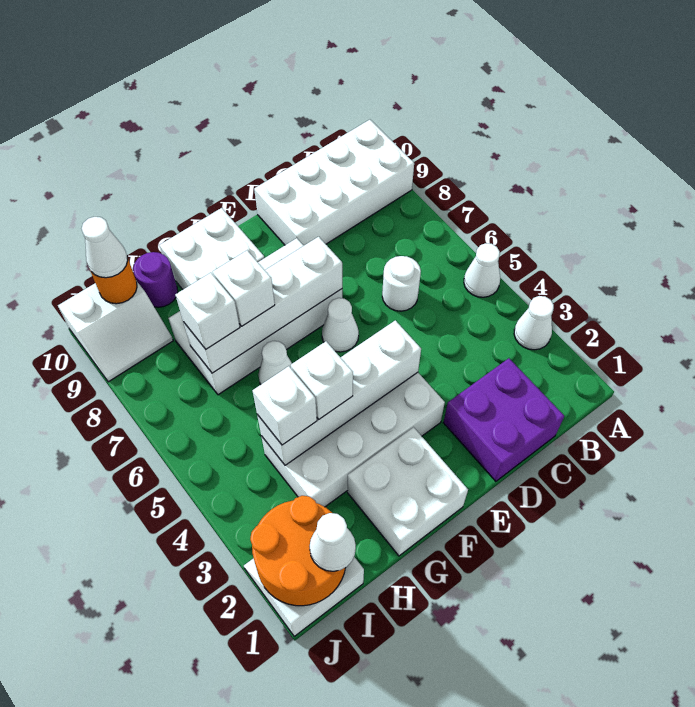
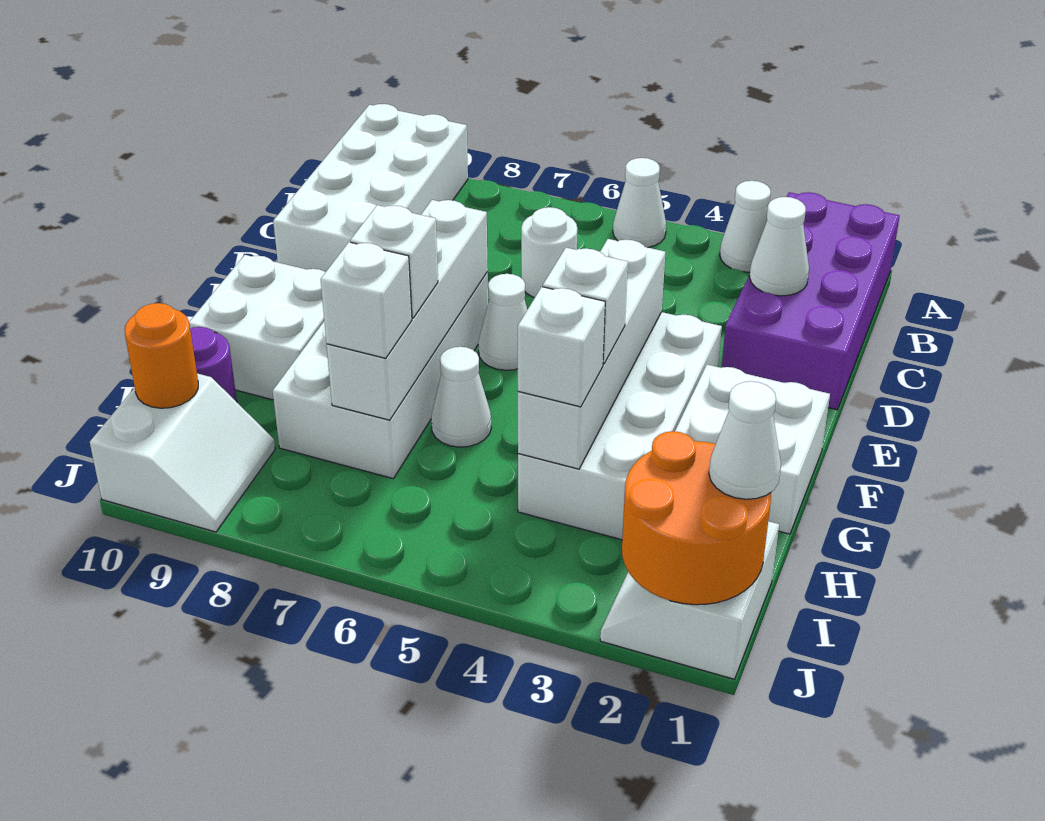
purple 2x2 brick [443,358,564,481] -> purple 2x4 brick [722,192,900,410]
white 1x1 cone [82,217,128,278] -> white 1x1 cone moved to [750,197,809,296]

